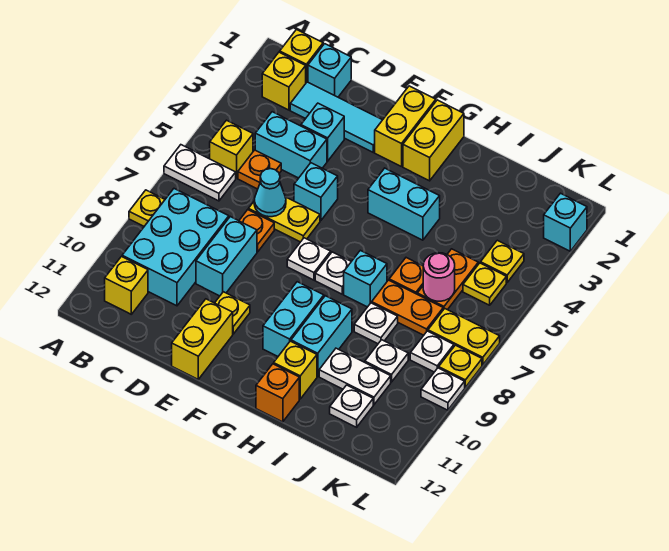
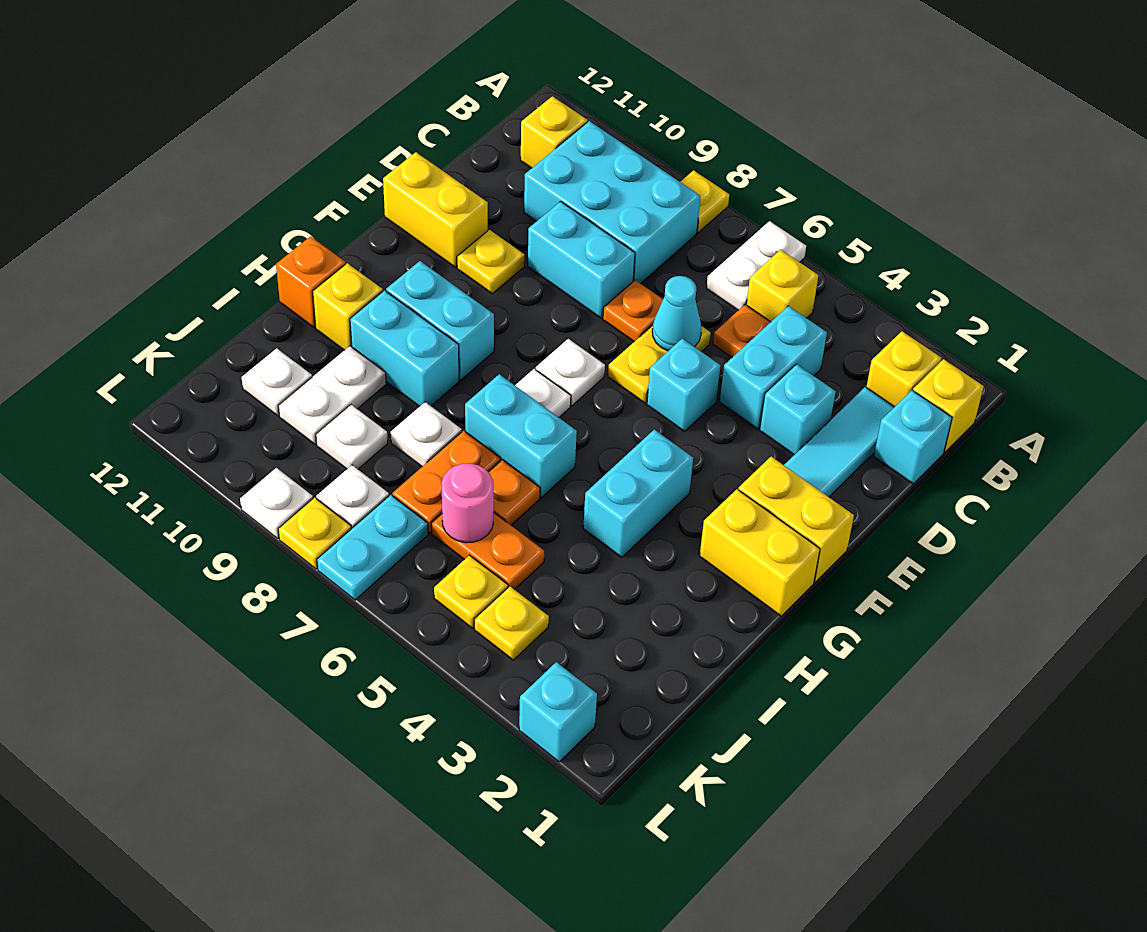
cyan 1x1 brick [344,250,387,307] -> cyan 1x2 brick [465,374,577,497]
yellow 1x2 plate [428,309,500,365] -> cyan 1x2 plate [317,495,428,600]

